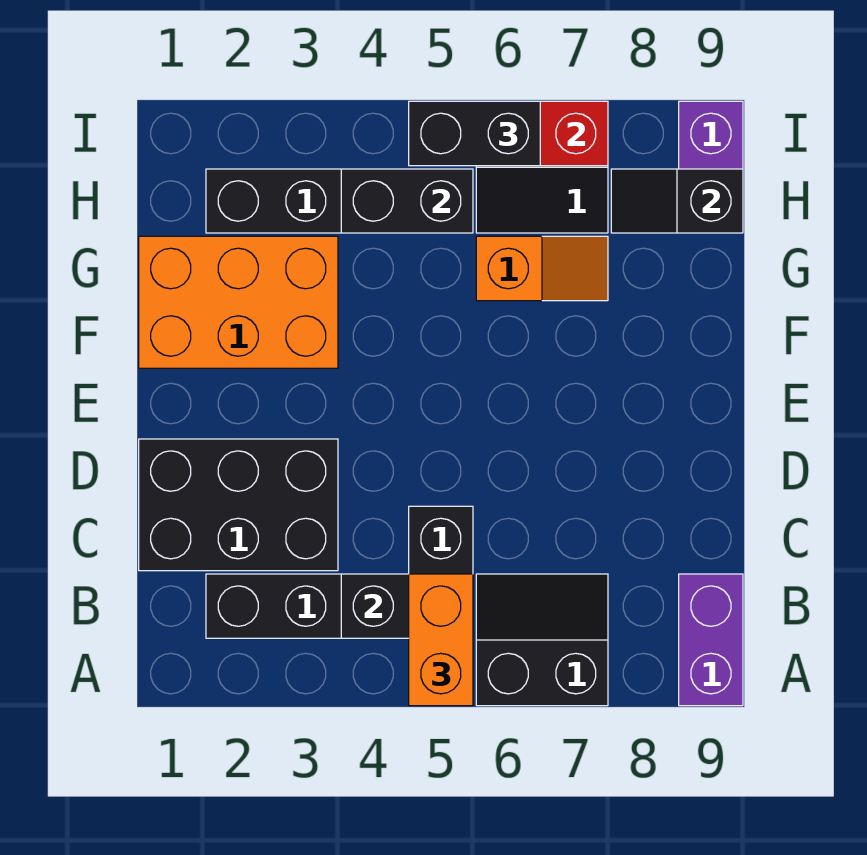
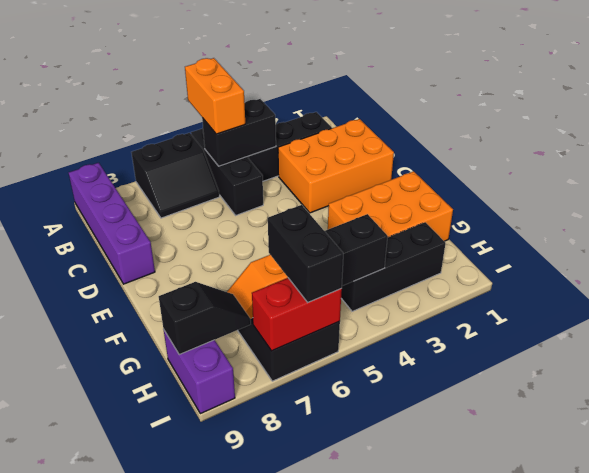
purple 1x2 brick [679,574,743,706] -> purple 1x4 brick [69,163,155,284]
black 2x3 brick [139,439,338,571] -> orange 2x3 brick [278,119,394,213]
black 1x2 brick [409,101,540,166] -> black 1x2 brick turned to [268,205,343,302]

